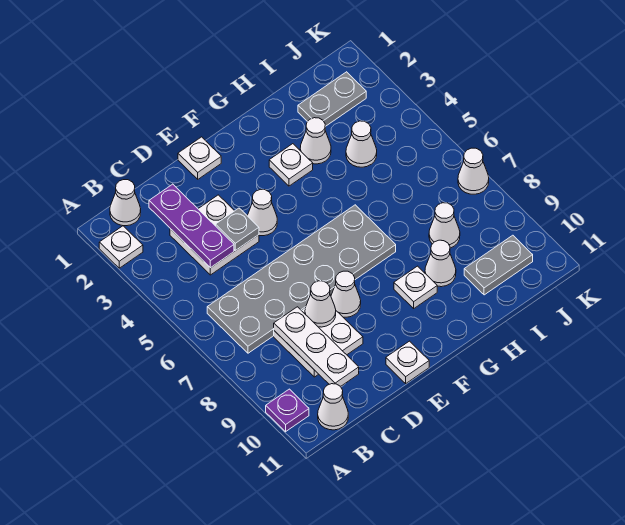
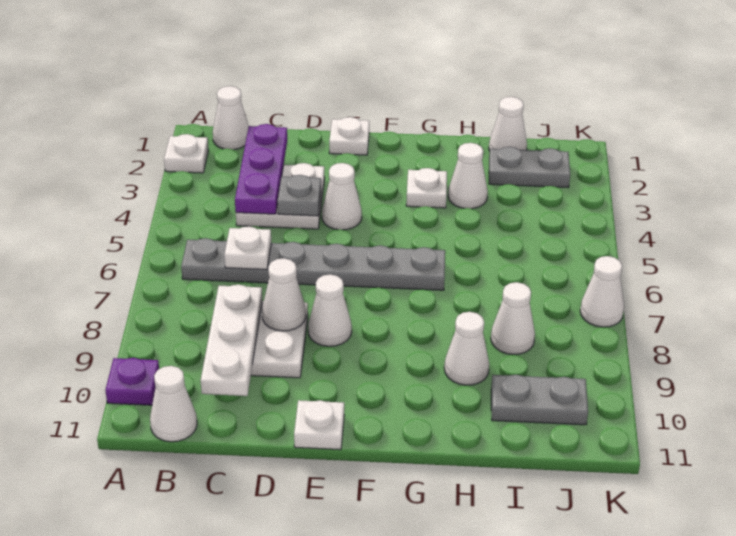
grey 2x6 plate [207,205,396,353] -> grey 1x6 plate [181,238,445,290]
white 1x1 plate [394,266,437,308] -> white 1x1 plate moved to [224,226,271,270]
white 1x1 cone [346,121,377,167] -> white 1x1 cone moved to [489,97,527,151]

